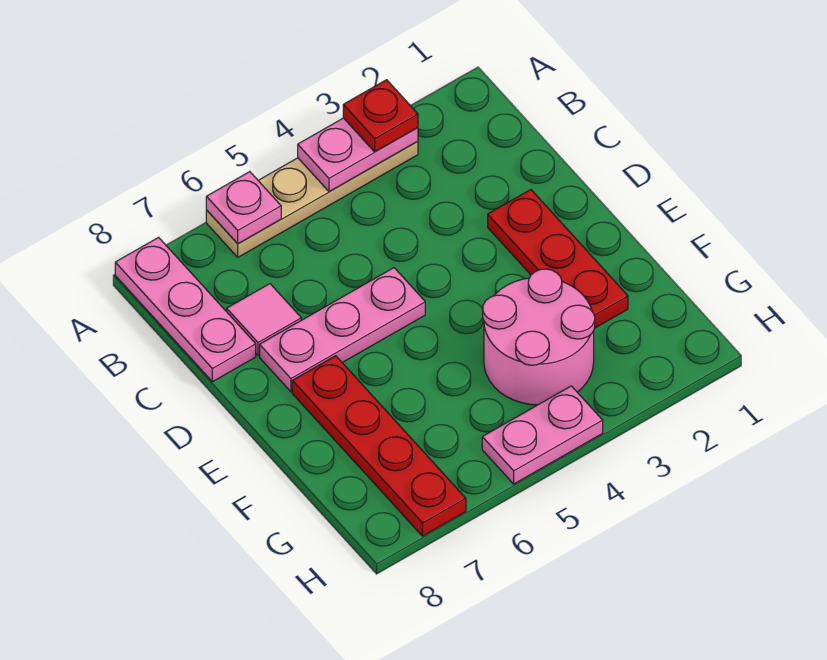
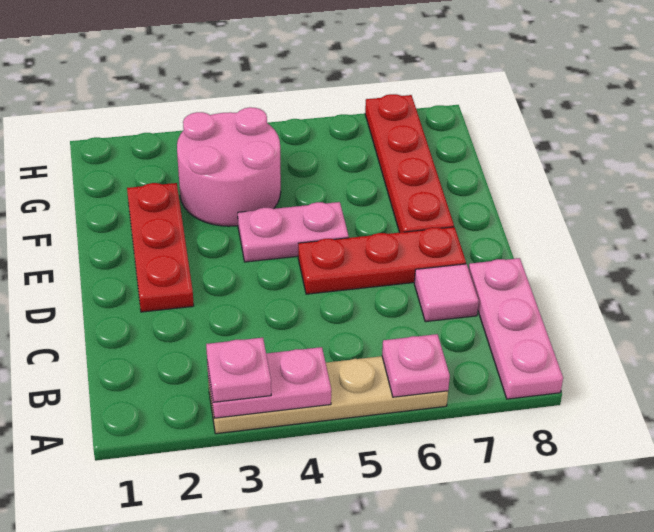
red 1x1 plate [343,80,418,152] -> pink 1x1 plate [206,338,271,402]
pink 1x3 plate [260,268,425,392] -> red 1x3 plate [298,227,466,294]
pink 1x2 plate [482,386,603,484] -> pink 1x2 plate moved to [238,202,349,262]

